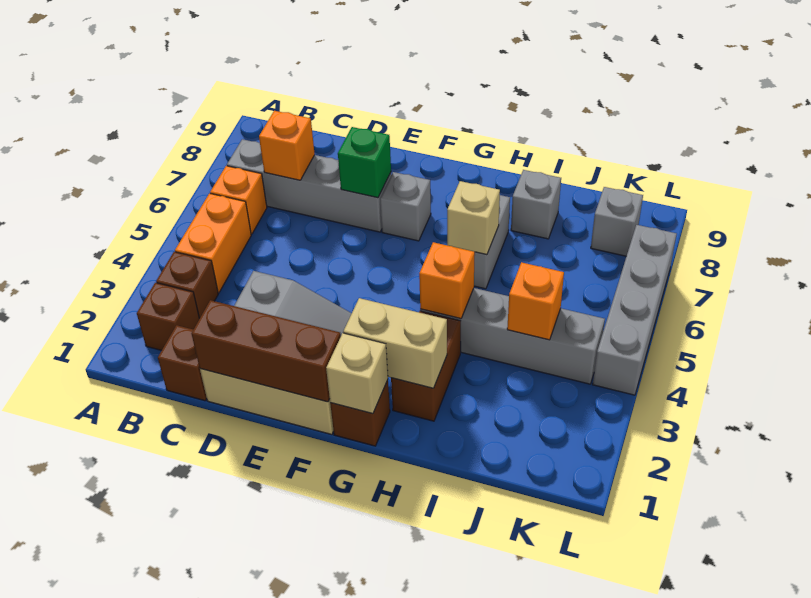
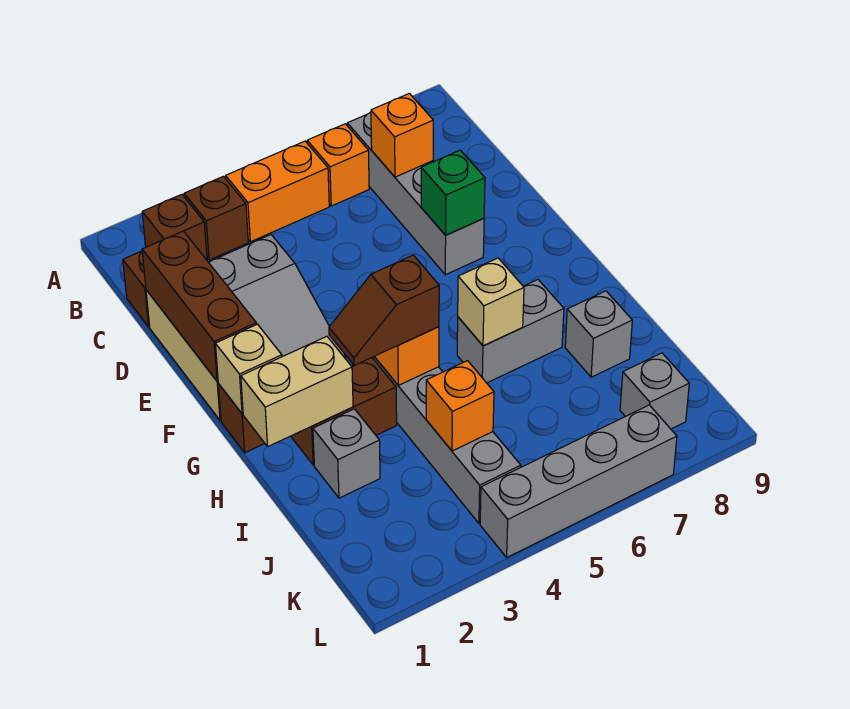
grey 1x1 brick [380,172,431,241] -> grey 1x1 brick moved to [313,409,380,498]
tan 1x2 brick [343,298,447,388] -> tan 1x2 brick turned to [241,336,353,446]
none -> brown 1x2 slope [329,255,439,365]

